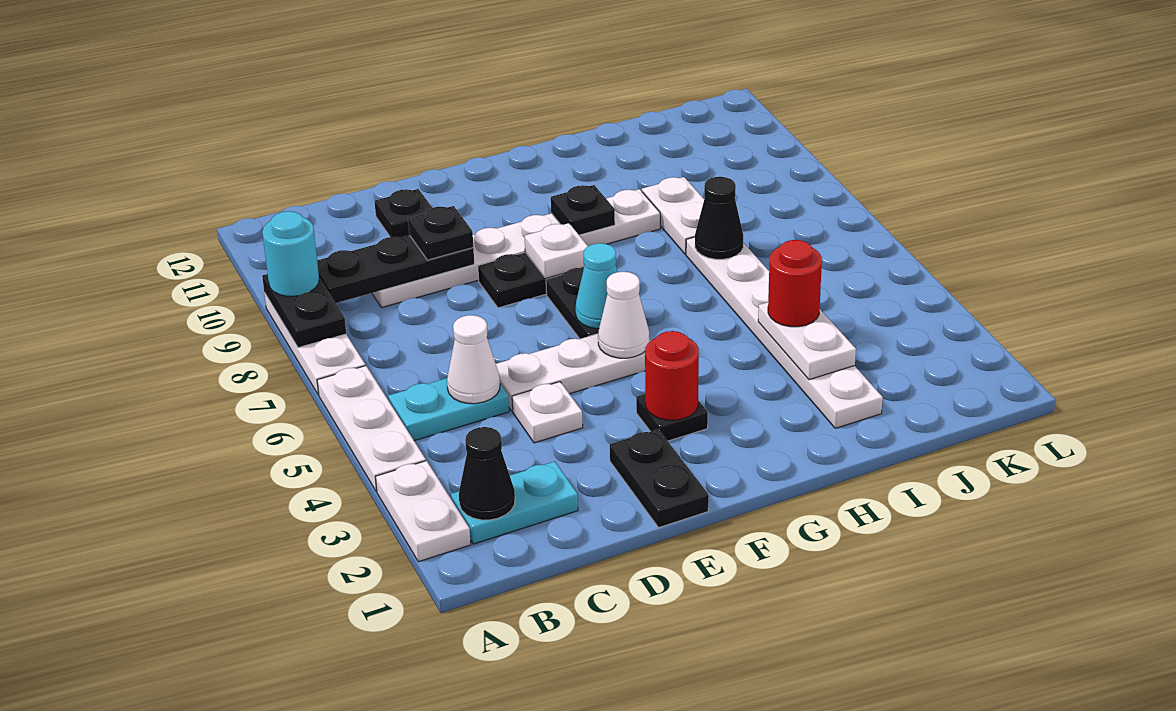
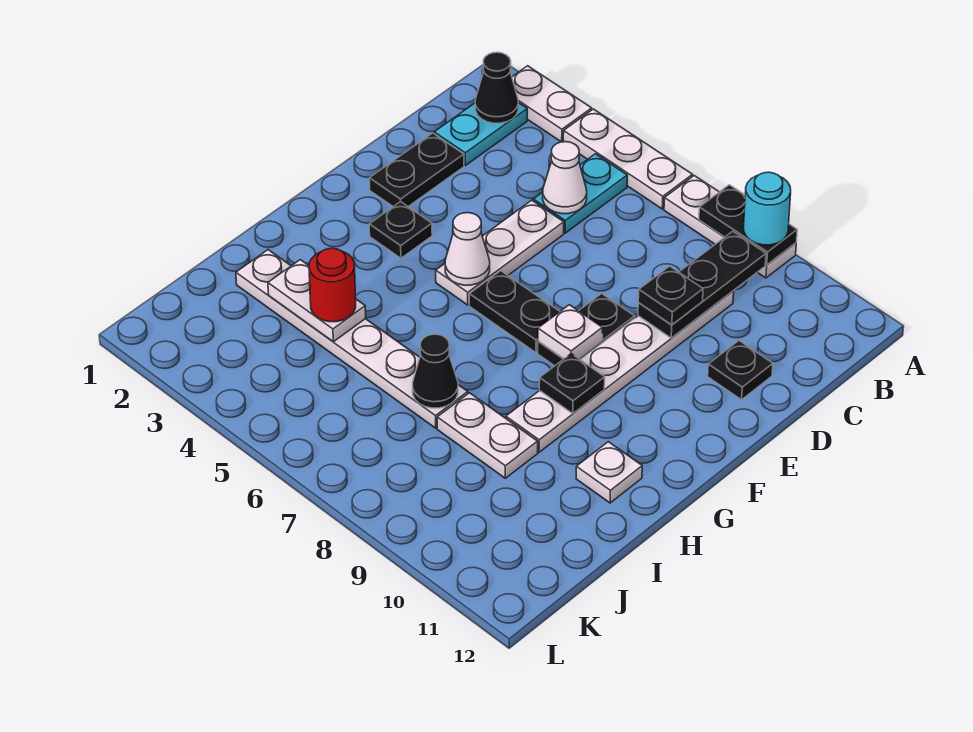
white 1x1 plate [512,382,583,443] -> white 1x1 plate moved to [576,442,642,503]
black 1x2 plate [610,429,709,528] -> black 1x2 plate turned to [369,133,464,207]
red 1x1 round brick [645,331,699,420] -> none
cyan 1x1 cone [576,243,617,329] -> none

